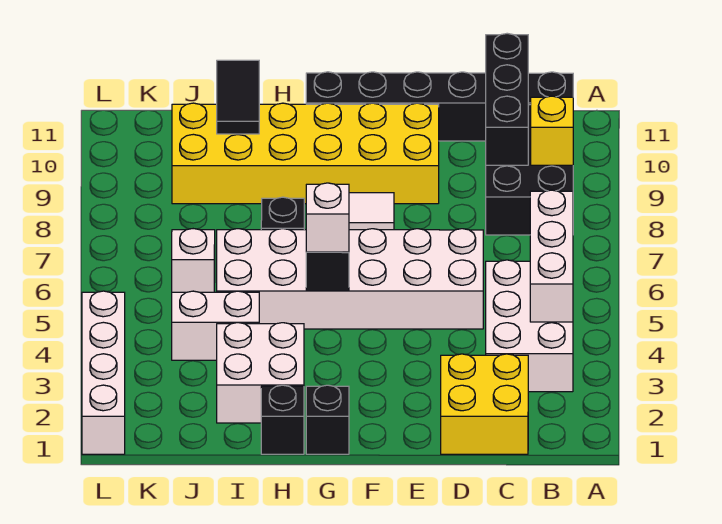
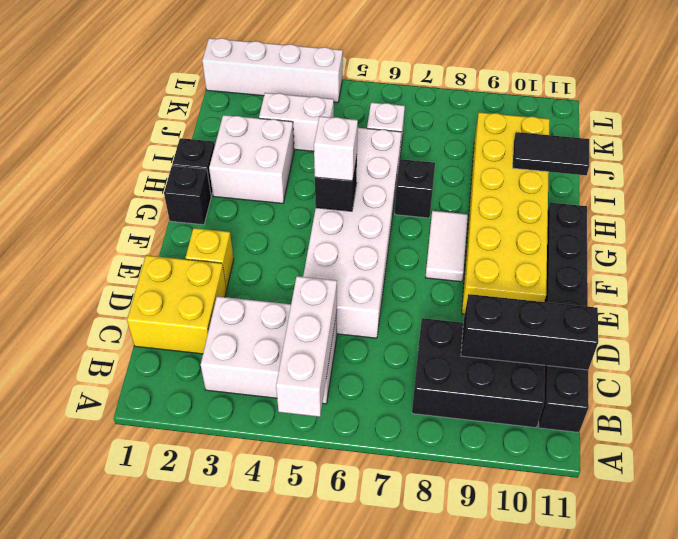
white 1x3 brick [530,190,573,322] -> white 1x3 brick turned to [276,276,337,417]
yellow 1x1 brick [531,96,573,165] -> yellow 1x1 brick moved to [185,228,234,289]
white 1x2 brick [172,291,259,360] -> white 1x2 brick turned to [259,93,334,151]

